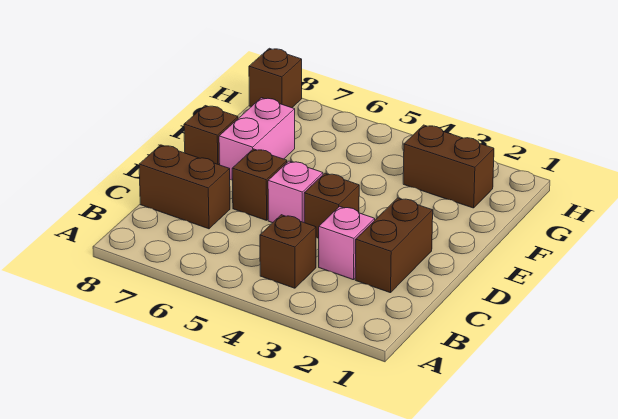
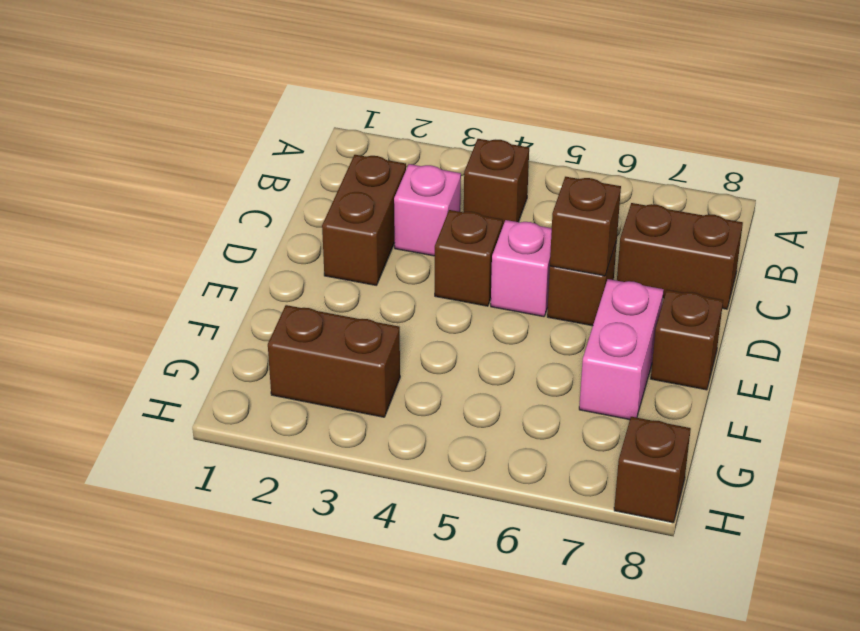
none -> brown 1x1 brick [550,177,621,276]

